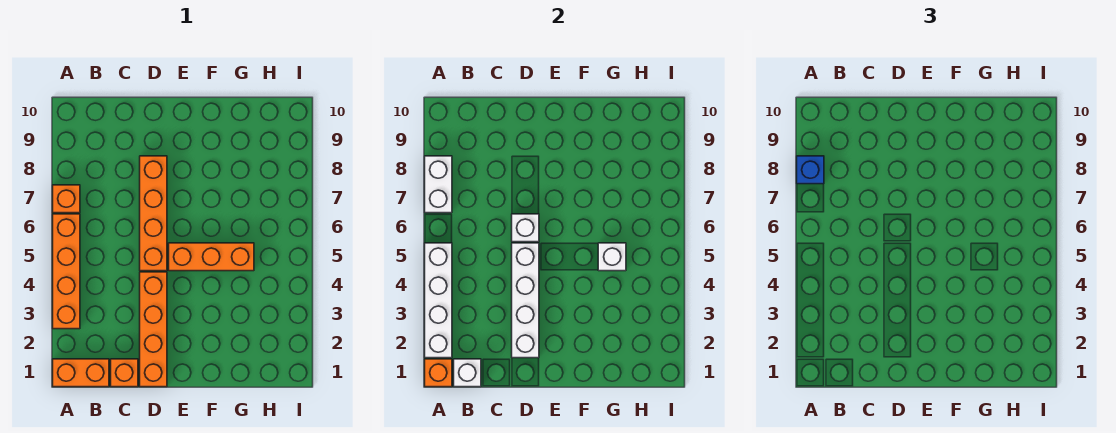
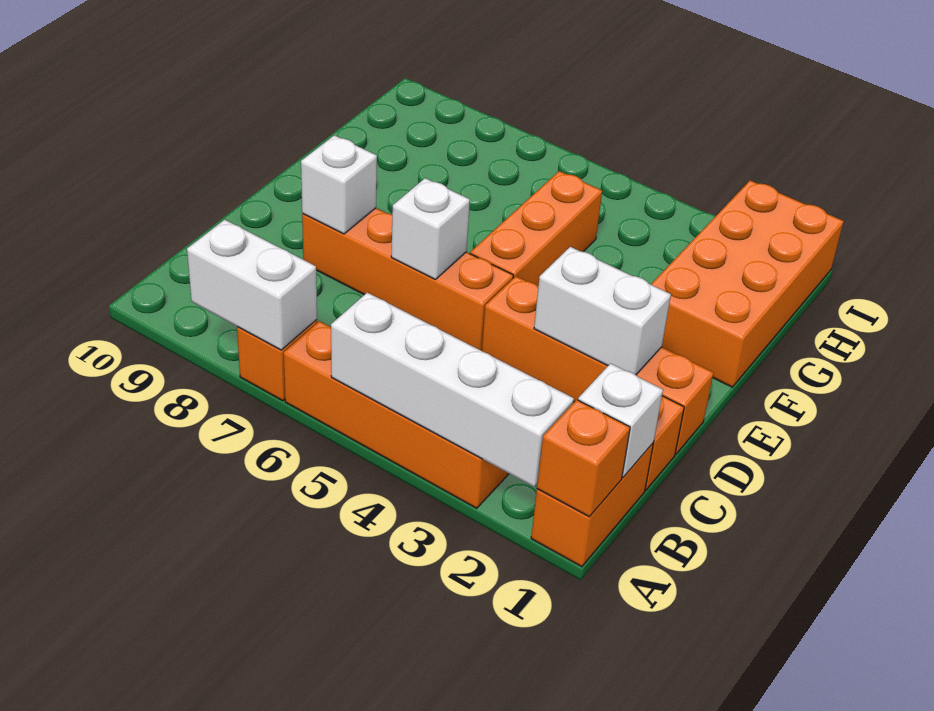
blue 1x1 brick [797,156,824,184] -> none
white 1x4 brick [512,243,539,358] -> white 1x2 brick [534,247,671,375]
none -> orange 2x4 brick [651,180,844,387]
white 1x1 brick [598,243,626,271] -> white 1x1 brick moved to [301,135,377,234]

